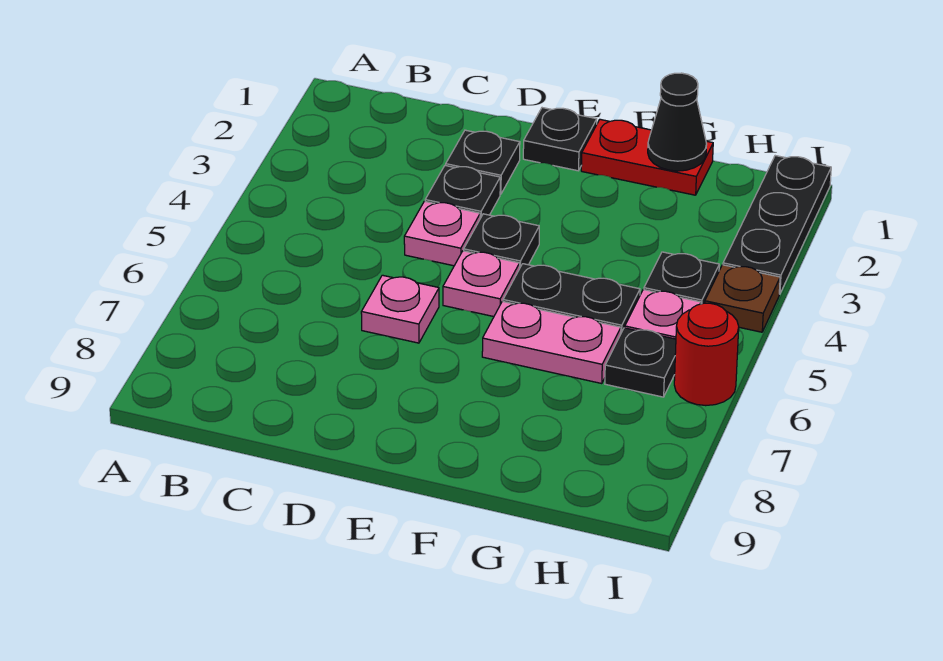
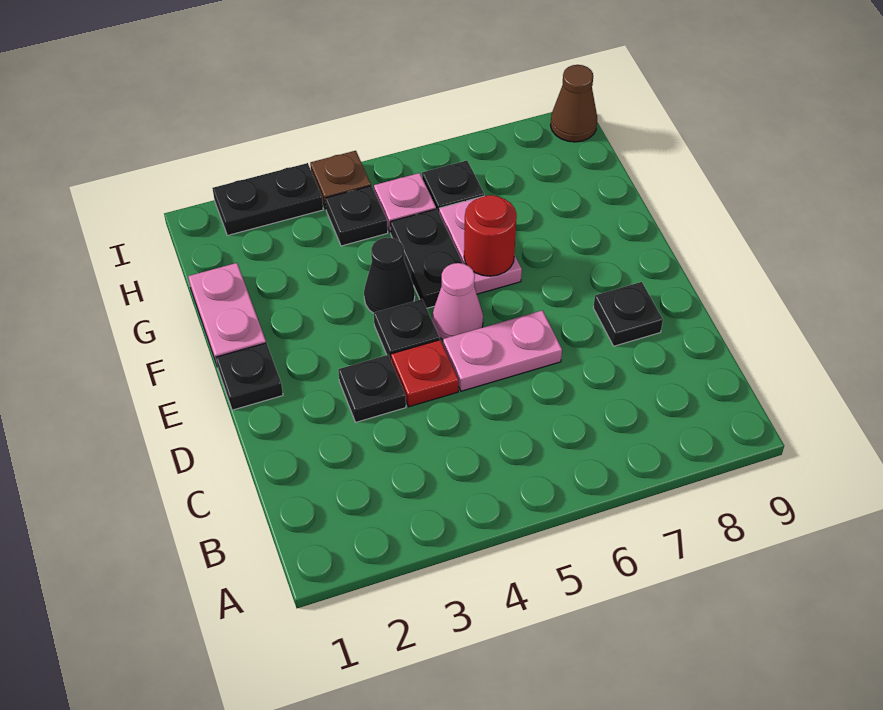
black 1x1 plate [446,130,520,194] -> black 1x1 plate moved to [593,282,663,346]
pink 1x1 plate [404,201,480,266] -> red 1x1 plate [391,340,458,407]
pink 1x1 plate [361,275,439,343] -> pink 1x2 plate [443,310,562,391]
pink 1x1 plate [443,251,520,317] -> pink 1x1 cone [432,263,483,340]
red 1x2 plate [581,119,713,195] -> pink 1x2 plate [188,263,266,367]
black 1x1 cone [648,73,707,171] -> black 1x1 cone moved to [364,238,415,313]
black 1x3 plate [723,156,831,294] -> black 1x2 plate [212,163,323,235]
red 1x1 round brick [674,303,739,406] -> red 1x1 round brick moved to [464,195,517,276]
none -> brown 1x1 cone [550,65,597,142]

